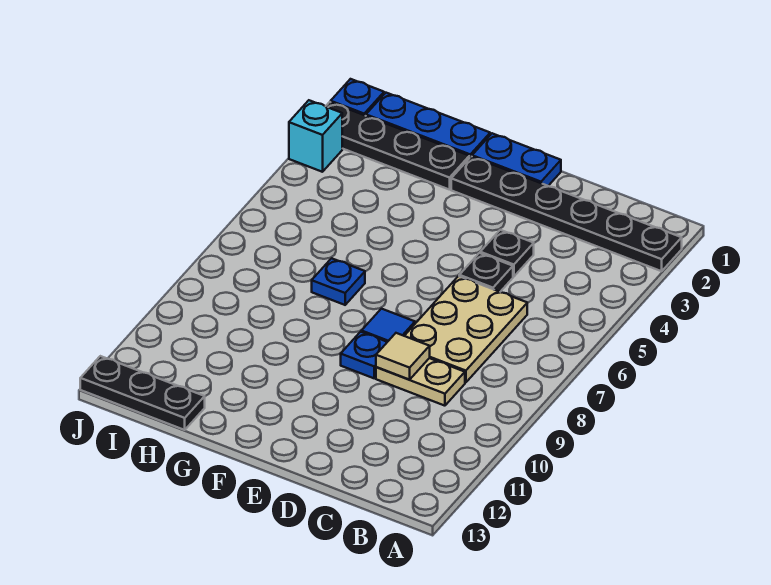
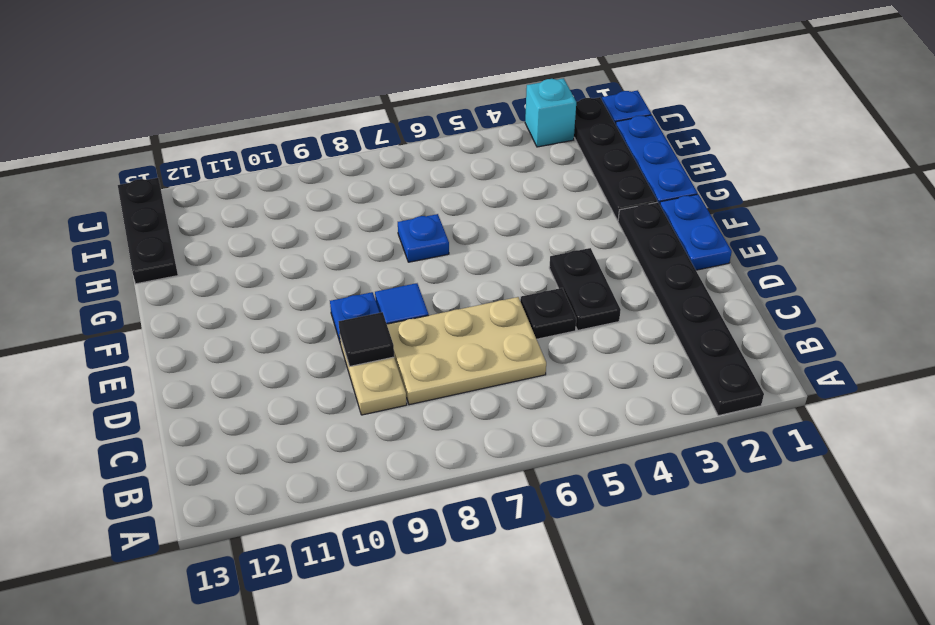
black 1x1 plate [480,230,534,277] -> black 1x2 plate [549,248,621,330]
tan 1x1 tile [376,333,430,380] -> black 1x1 tile [338,312,394,367]

